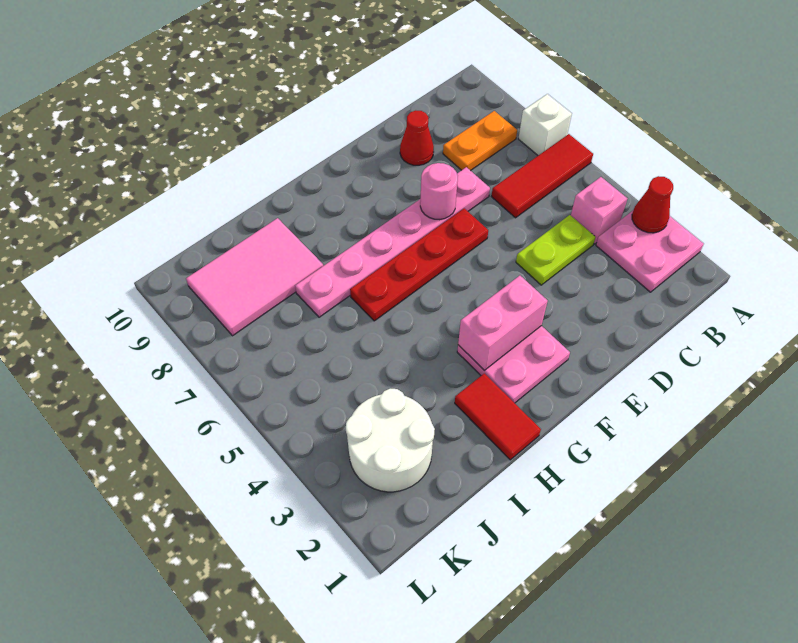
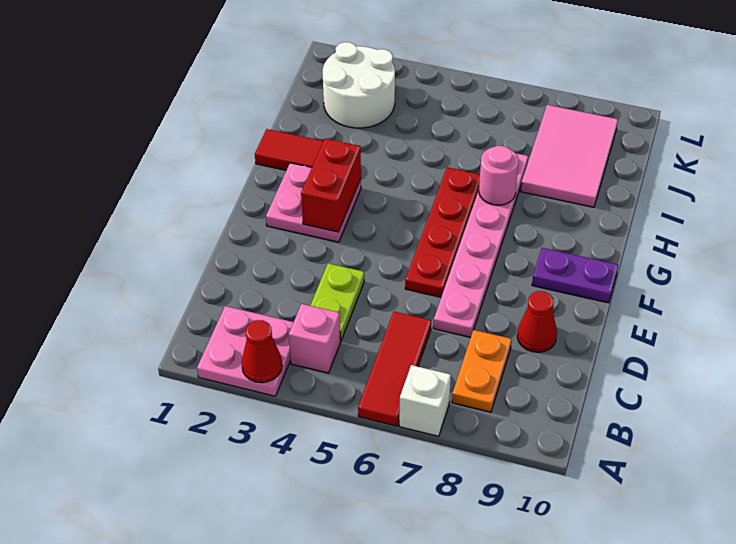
pink 1x1 round brick [420,163,458,220] -> pink 1x1 round brick moved to [479,146,519,205]
pink 1x2 brick [458,276,548,370] -> red 1x2 brick [301,139,361,232]
none -> purple 1x2 plate [532,248,618,303]

